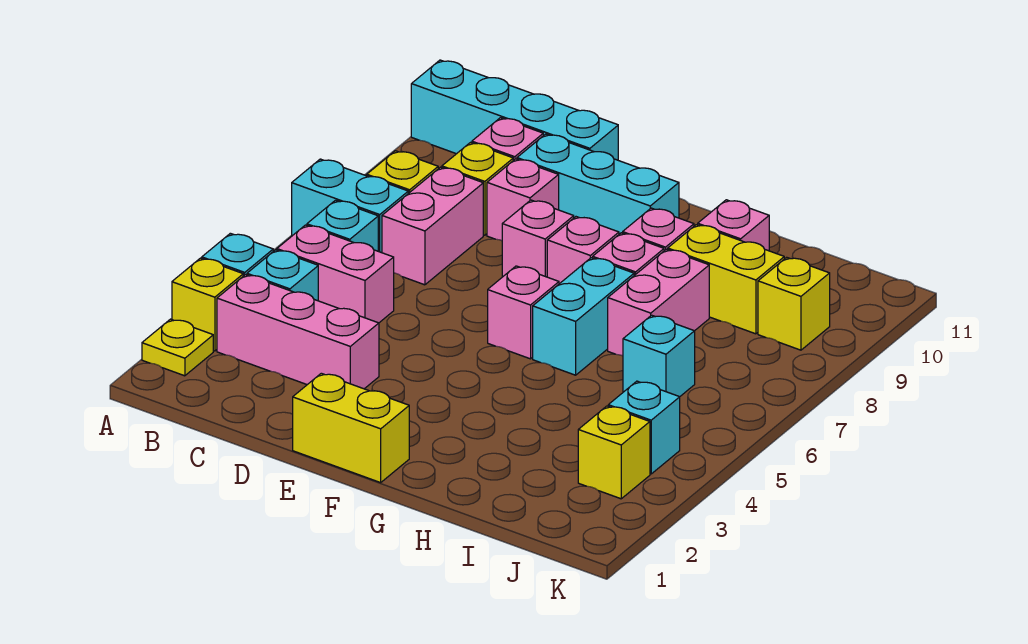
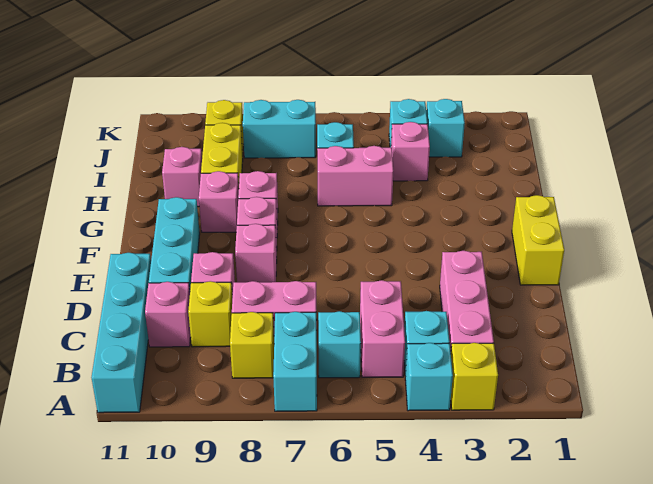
yellow 1x1 plate [142,319,213,376] -> none
pink 1x1 brick [488,266,559,359] -> pink 1x1 brick moved to [391,122,430,181]
cyan 1x2 brick [533,258,634,375] -> cyan 1x2 brick moved to [243,100,316,158]
pink 1x2 brick [608,249,709,356] -> pink 1x2 brick moved to [317,146,393,206]
yellow 1x1 brick [578,406,650,499] -> cyan 1x1 brick [426,99,465,157]

